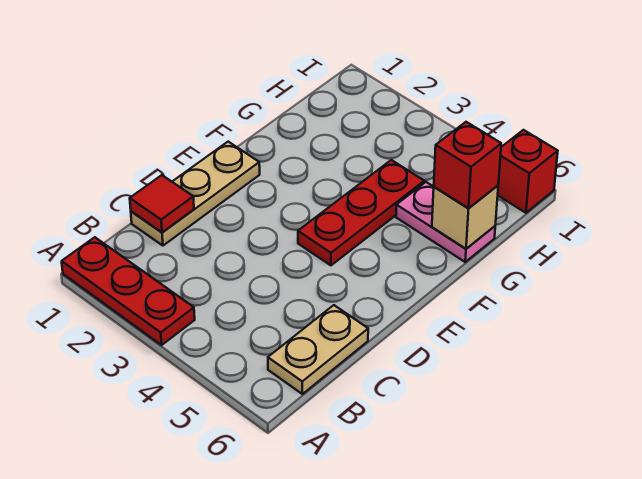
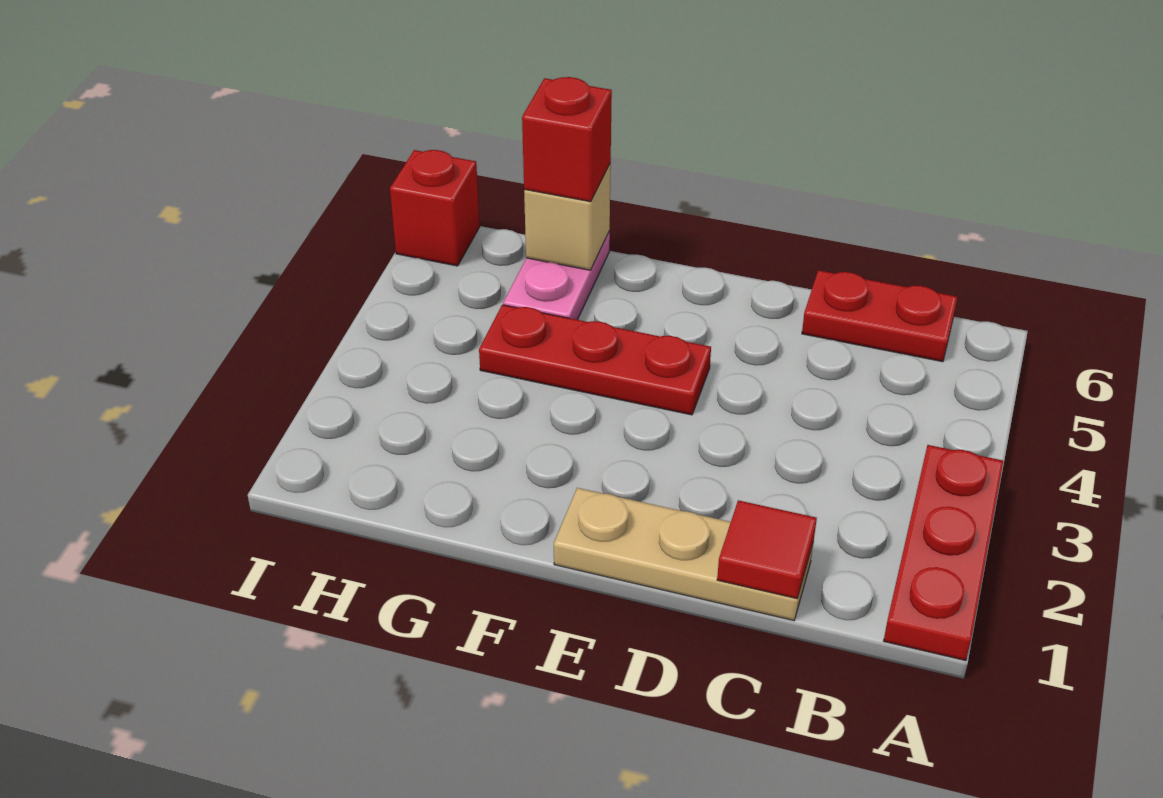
tan 1x2 plate [268,305,368,394] -> red 1x2 plate [802,270,957,362]

